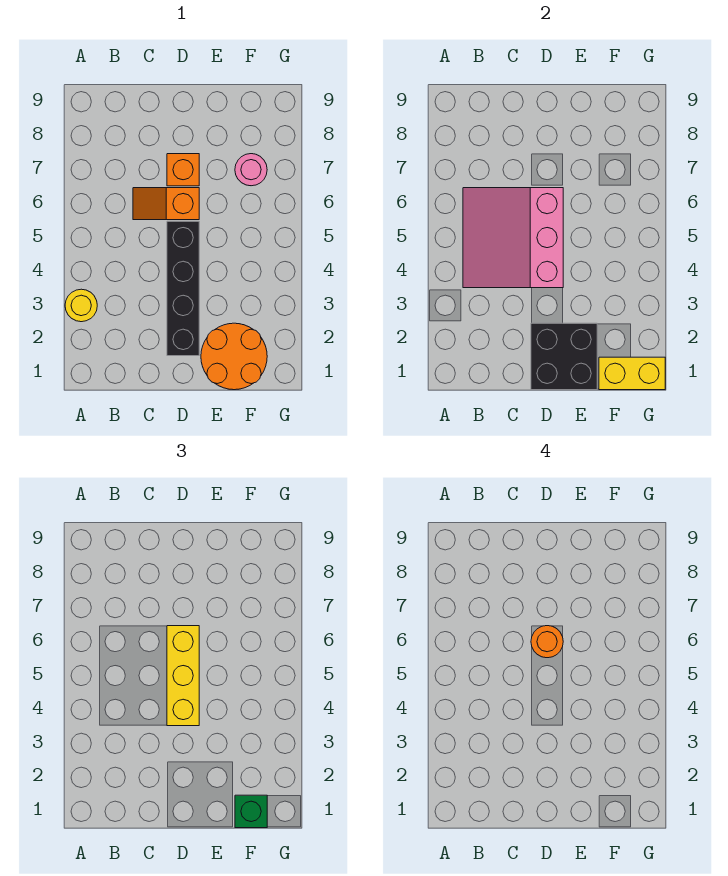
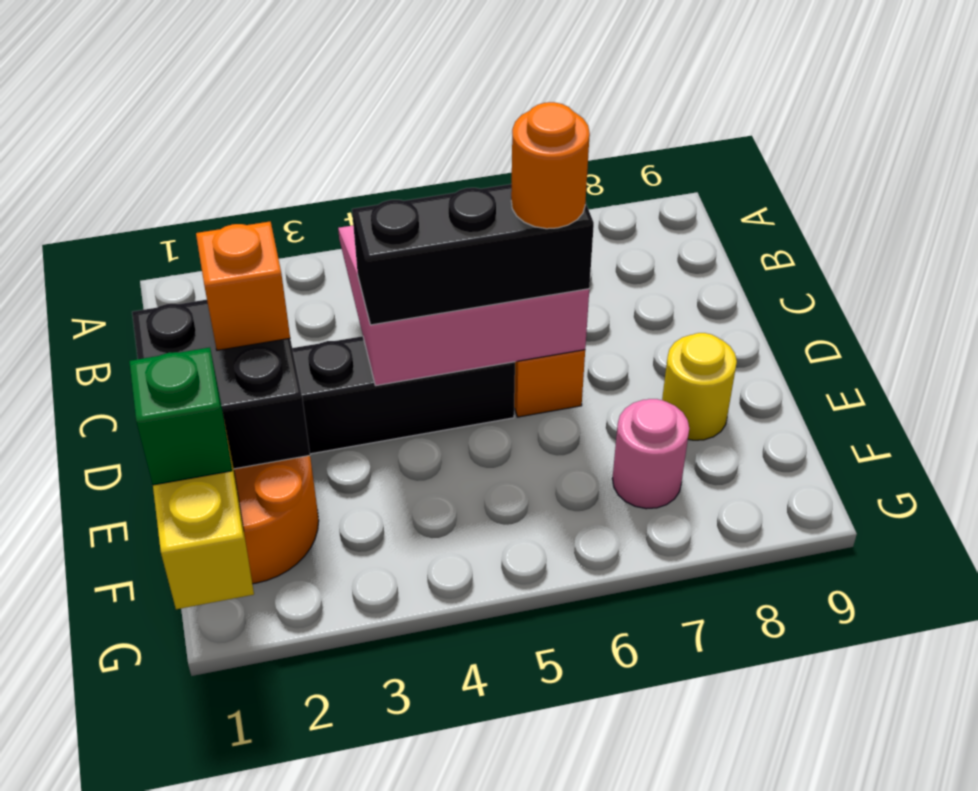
yellow 1x1 round brick [65,289,97,322] -> yellow 1x1 round brick moved to [662,333,737,440]
yellow 1x3 brick [167,626,199,726] -> black 1x3 brick [352,184,594,325]
orange 1x1 brick [167,154,199,186] -> orange 1x1 brick moved to [196,222,290,350]

